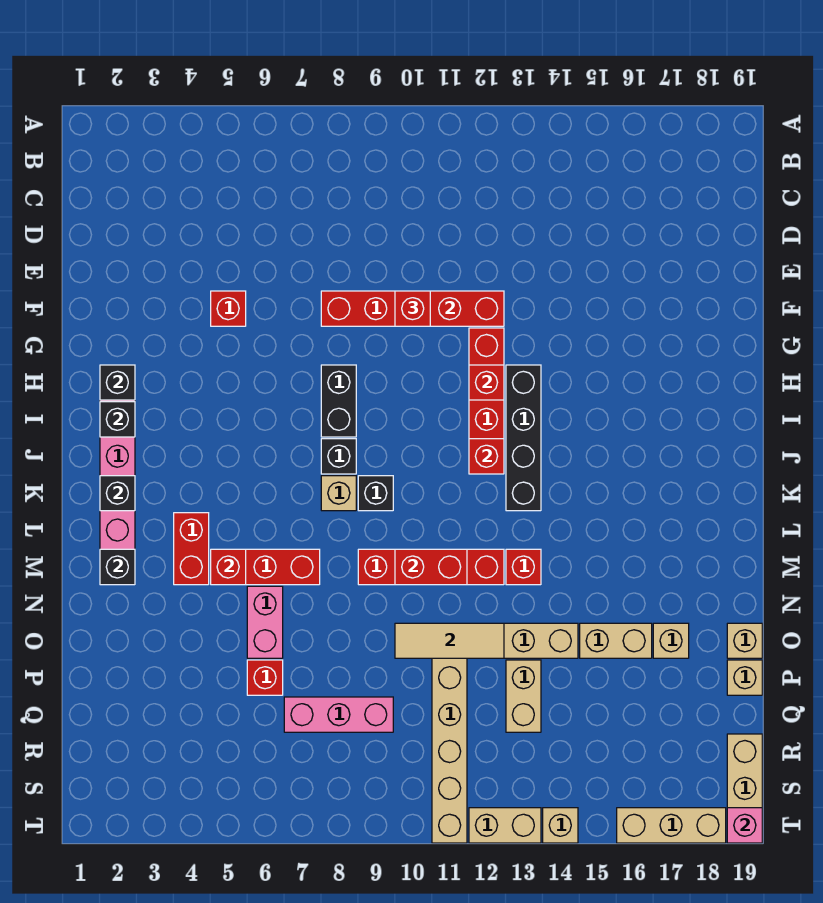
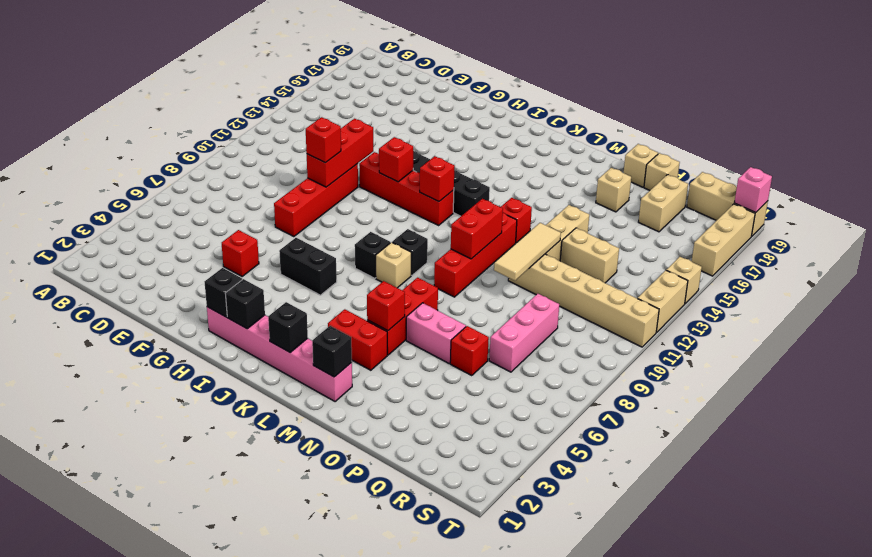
black 1x2 brick [321,365,356,437] -> black 1x2 brick moved to [279,238,337,295]
tan 1x2 brick [580,623,652,658] -> tan 1x2 brick moved to [639,175,688,232]

